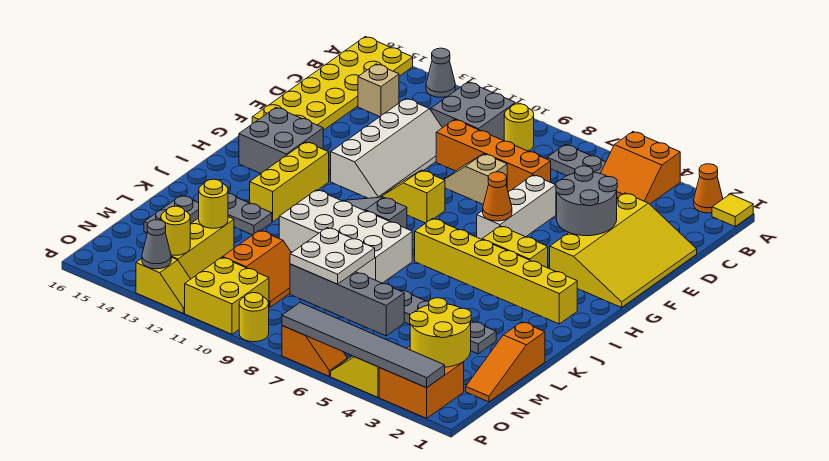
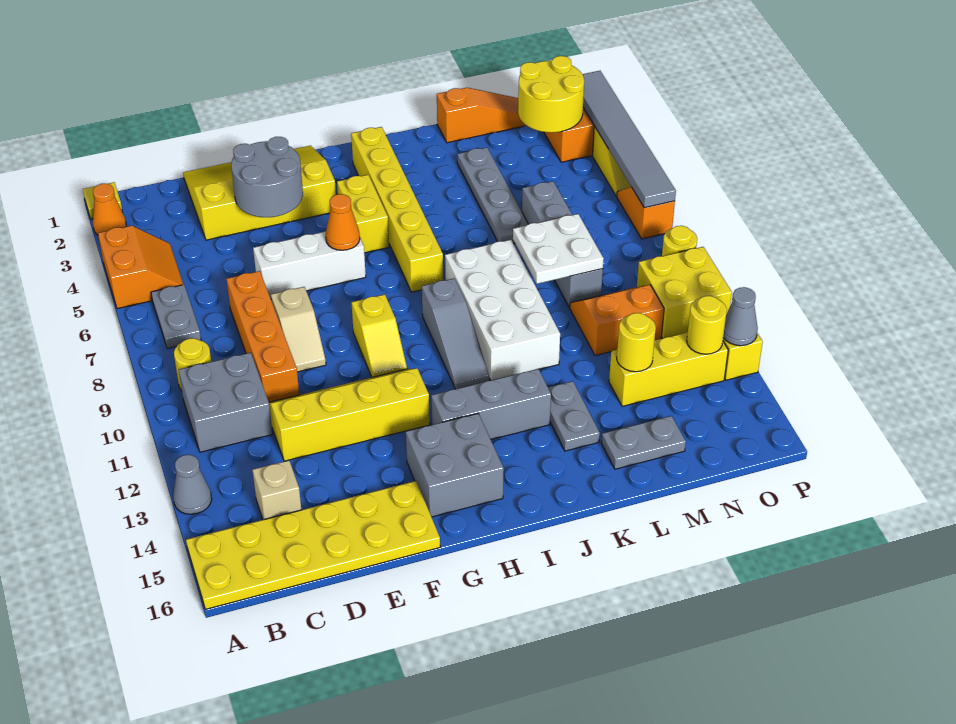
white 2x4 slope [331,99,442,198] -> yellow 2x4 slope [269,369,430,461]
yellow 1x3 brick [250,142,329,222] -> grey 1x3 brick [431,369,551,439]

